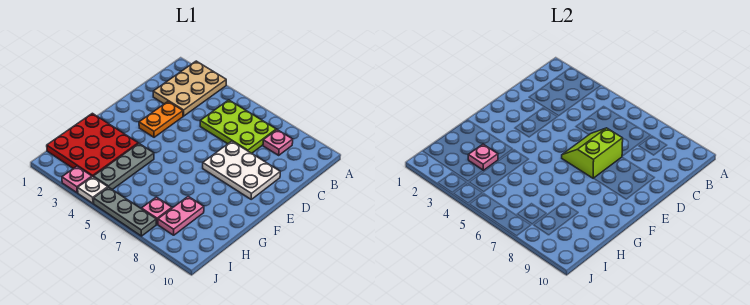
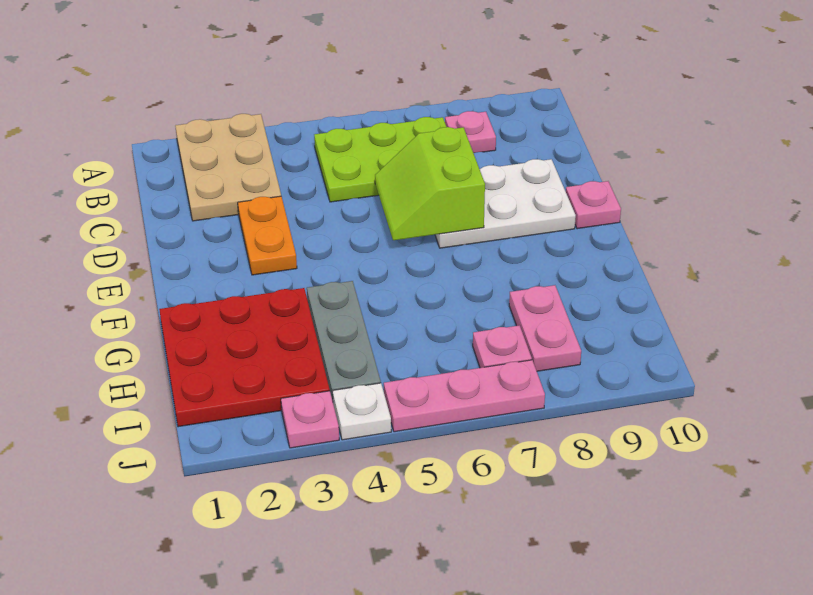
pink 1x1 plate [468,144,498,170] -> pink 1x1 plate moved to [566,181,621,229]
grey 1x3 plate [94,187,156,236] -> pink 1x3 plate [384,360,545,432]

